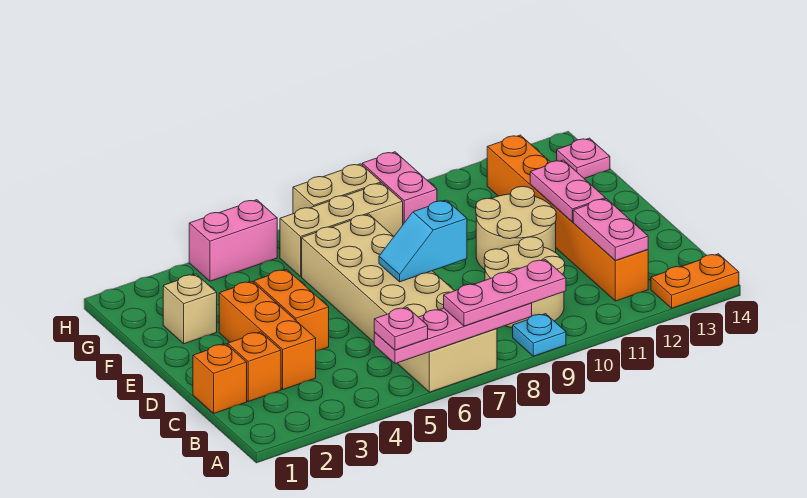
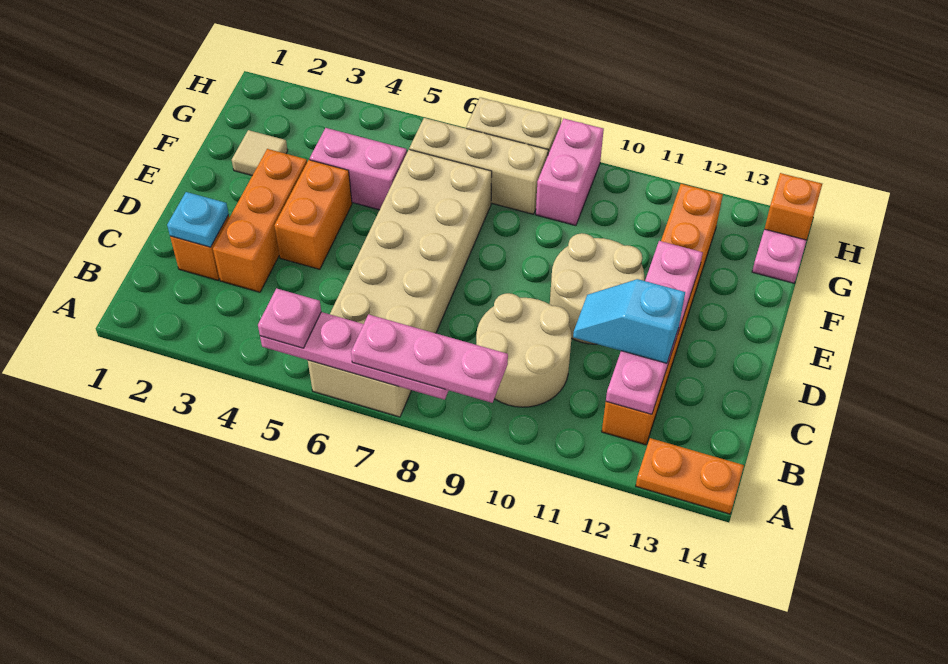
cyan 1x1 plate [513,314,566,356] -> cyan 1x1 plate moved to [167,192,229,247]
orange 1x1 brick [193,344,247,413] -> orange 1x1 brick moved to [765,173,822,240]
cyan 1x2 slope [379,200,467,282] -> cyan 1x2 slope moved to [573,279,685,363]
tan 1x1 brick [163,274,217,344] -> tan 1x1 tile [232,130,288,176]
pink 1x2 brick [189,200,277,281] -> pink 1x2 brick moved to [310,128,407,210]

